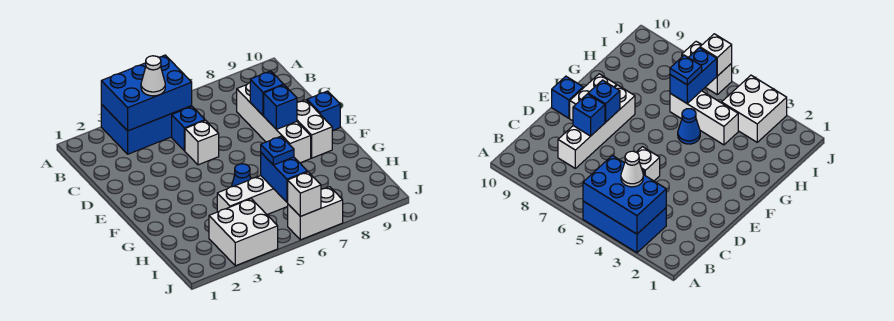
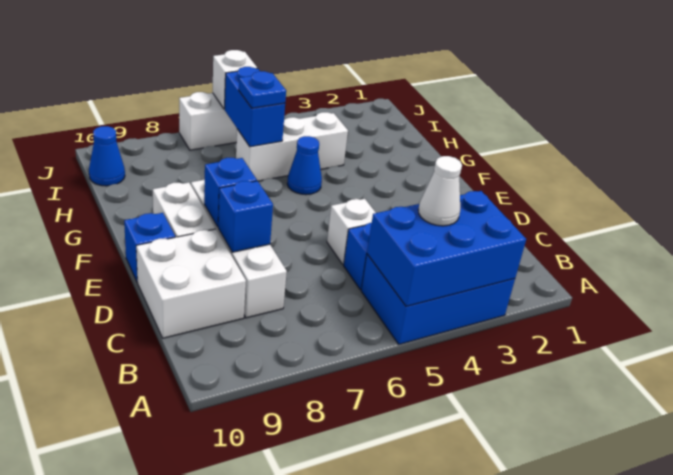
white 2x2 brick [209,199,278,266] -> white 2x2 brick moved to [136,229,246,338]
none -> blue 1x1 cone [89,126,125,186]

